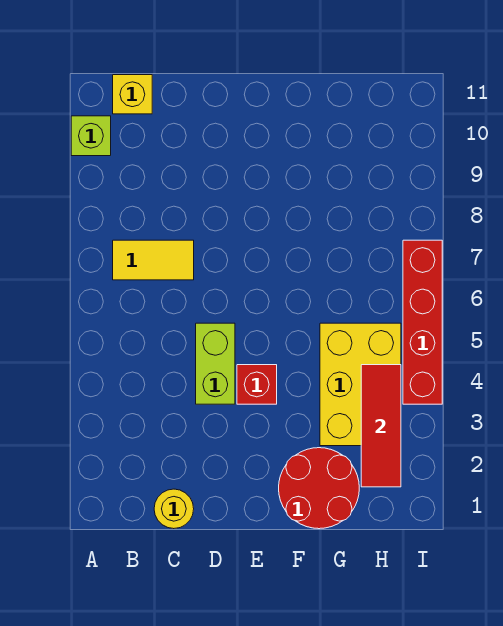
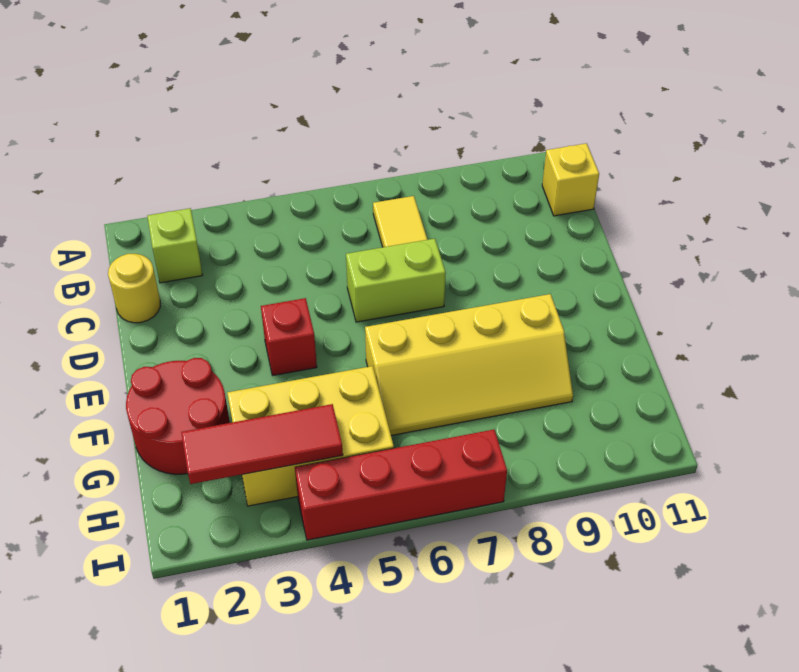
lime 1x1 brick [71,116,111,156] -> lime 1x1 brick moved to [147,208,203,283]
lime 1x2 brick [196,323,235,404] -> lime 1x2 brick moved to [346,239,446,322]
none -> yellow 2x4 slope [365,294,573,436]

